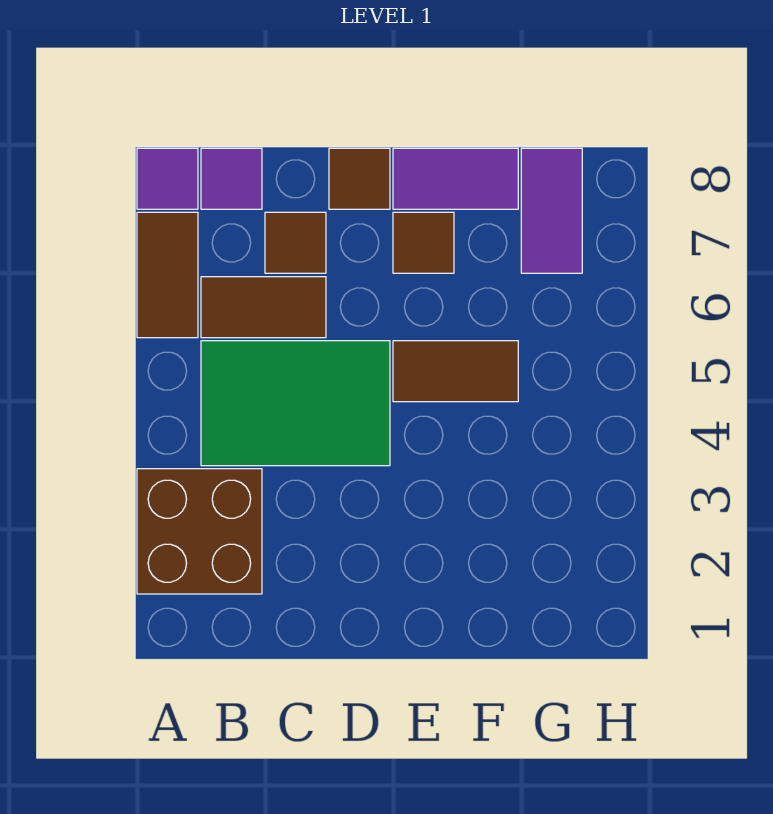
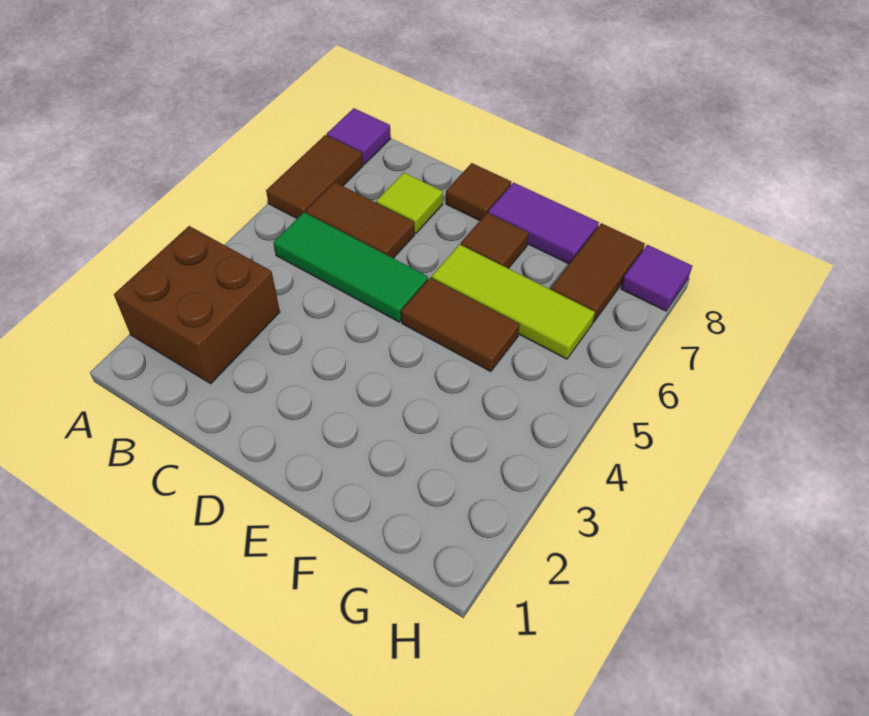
green 2x3 tile [201,341,390,466] -> green 1x3 tile [273,212,428,322]
purple 1x1 tile [201,148,262,209] -> purple 1x1 tile moved to [621,245,692,311]
brown 1x1 tile [265,212,326,273] -> lime 1x1 tile [376,173,443,233]
none -> lime 1x3 tile [432,244,595,359]
purple 1x2 tile [521,148,582,273] -> brown 1x2 tile [551,223,645,323]

